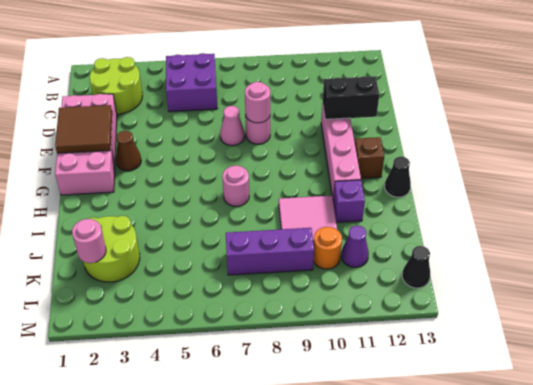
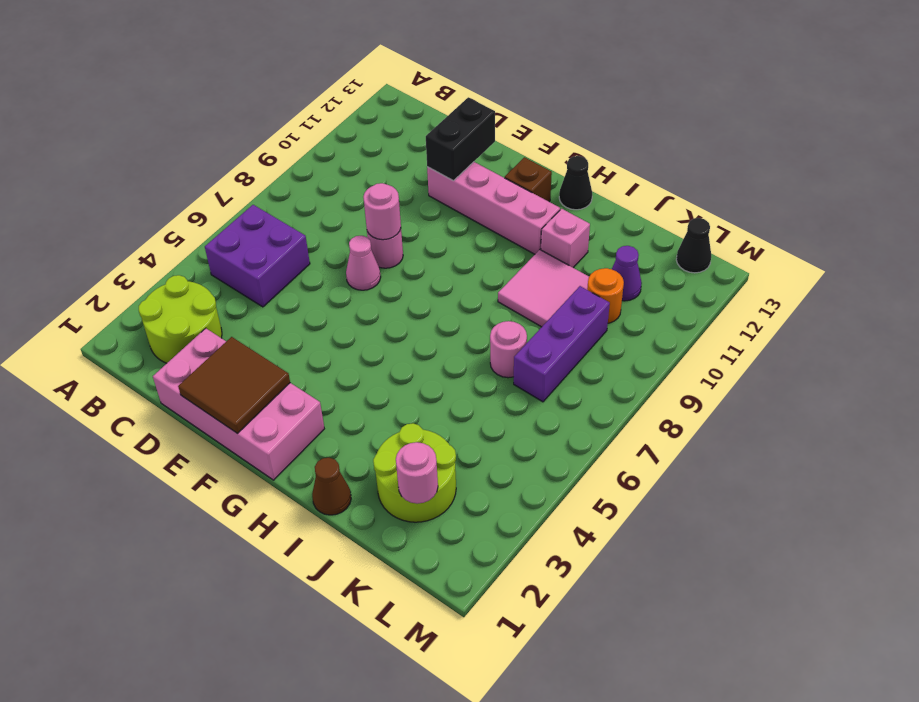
brown 1x1 cone [116,131,141,171] -> brown 1x1 cone moved to [312,458,351,515]
pink 1x1 round brick [222,166,249,206] -> pink 1x1 round brick moved to [490,321,527,378]
purple 1x1 brick [333,180,365,223] -> pink 1x1 brick [541,209,590,268]

